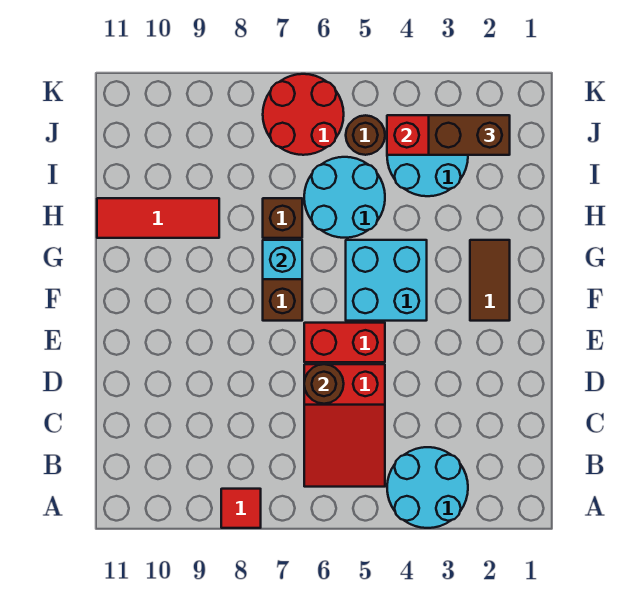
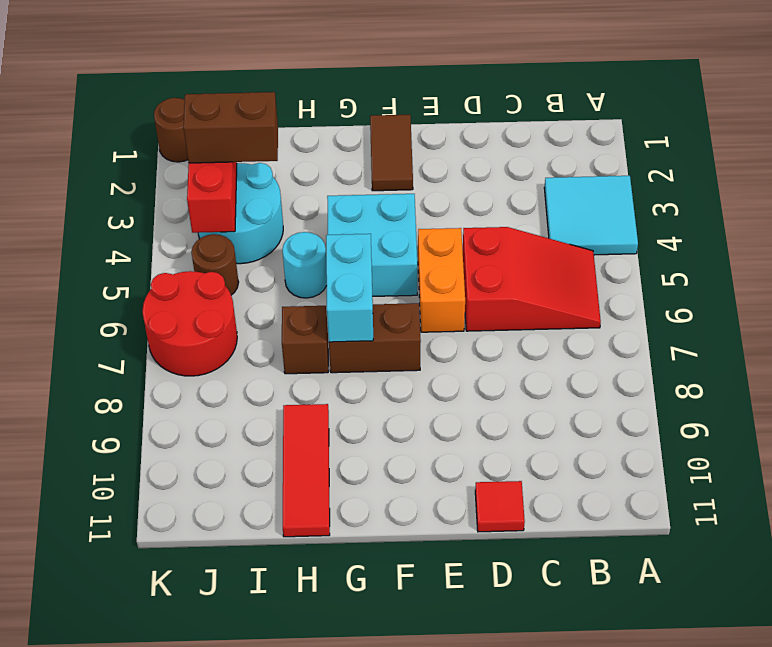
cyan 2x2 round brick [387,447,468,528] -> cyan 2x2 tile [544,176,638,255]
red 1x1 tile [221,489,261,528] -> red 1x1 tile moved to [475,481,525,532]
brown 1x1 round brick [304,364,344,404] -> brown 1x1 round brick moved to [154,98,188,162]
red 1x2 brick [304,323,385,362] -> orange 1x2 brick [418,228,465,332]
brown 1x2 tile [470,240,510,321] -> brown 1x2 tile turned to [370,115,413,191]
cyan 1x1 brick [263,240,302,279] -> cyan 1x2 brick [326,234,373,342]
cyan 2x2 round brick [304,157,385,238] -> cyan 1x1 round brick [282,232,327,298]
brown 1x2 brick [429,115,510,155] -> brown 1x2 brick turned to [183,92,278,163]

